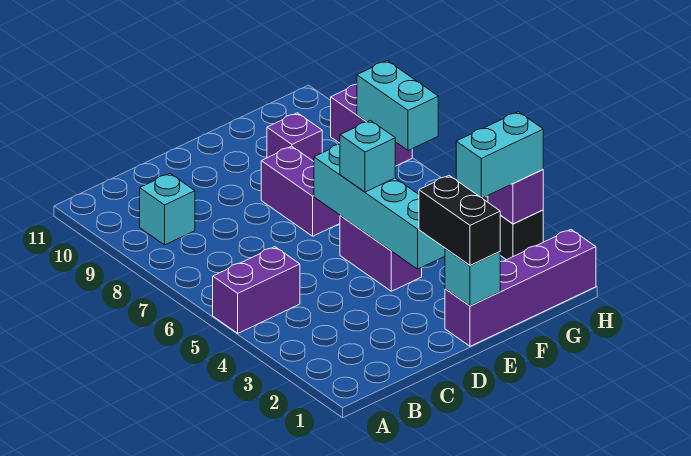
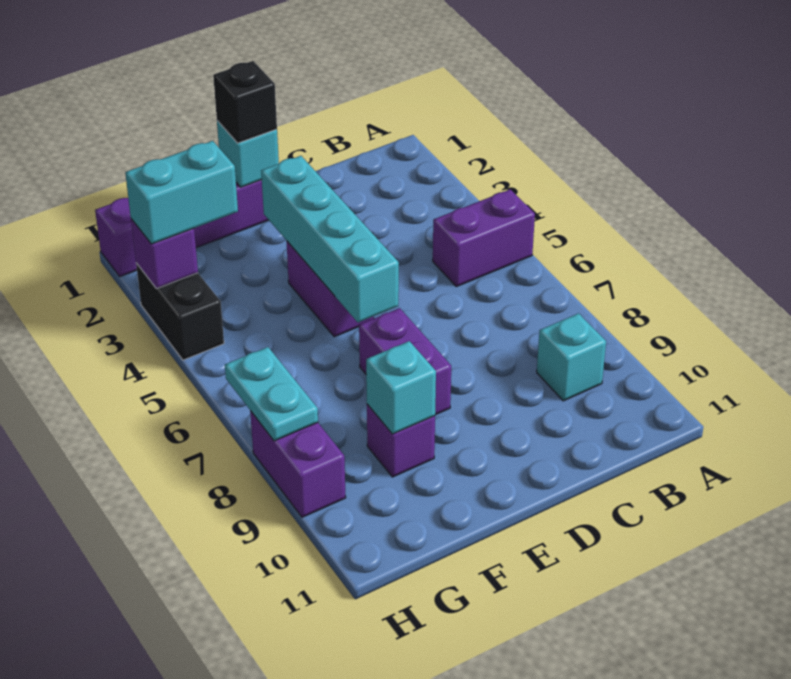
black 1x2 brick [419,176,501,266] -> black 1x1 brick [213,61,277,143]
cyan 1x1 brick [340,120,395,192] -> cyan 1x1 brick moved to [366,341,436,434]
cyan 1x2 brick [357,61,438,150] -> cyan 1x2 plate [225,347,318,441]

